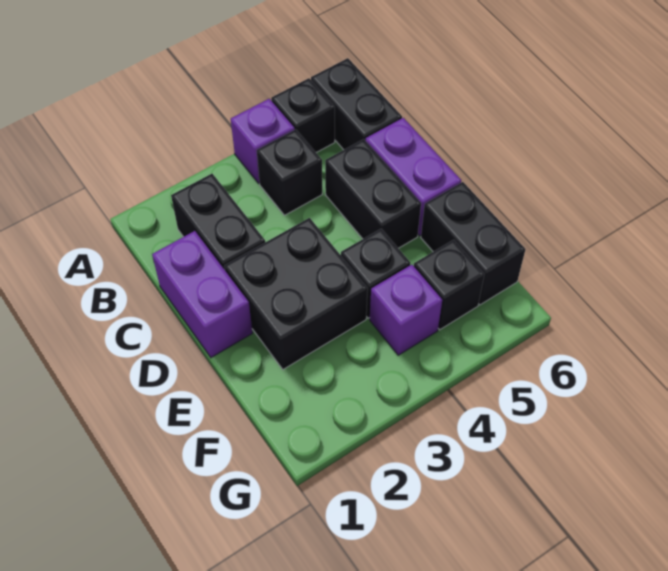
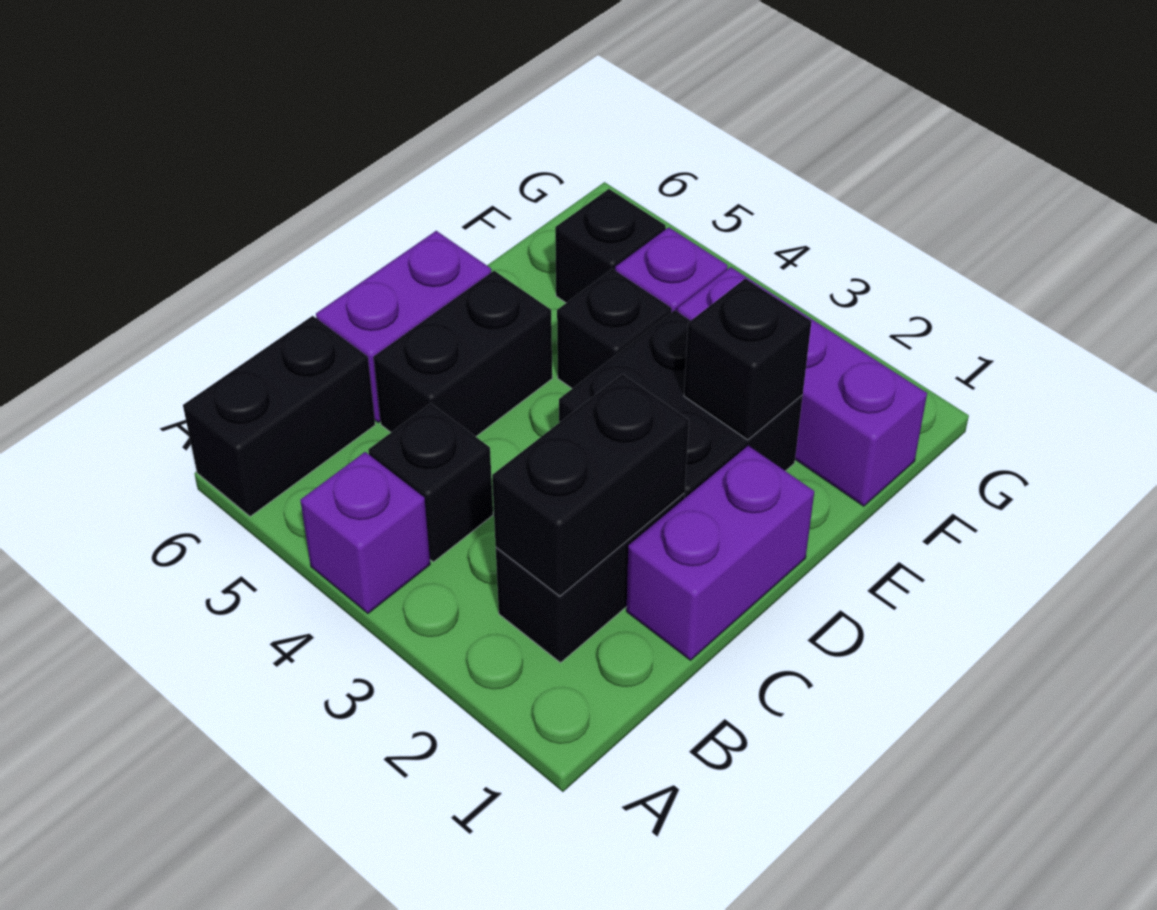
black 1x1 brick [271,78,335,152] -> black 1x1 brick moved to [684,278,811,440]
black 1x2 brick [421,182,525,305] -> black 1x2 brick moved to [492,374,689,596]
none -> purple 1x3 brick [677,267,927,506]

